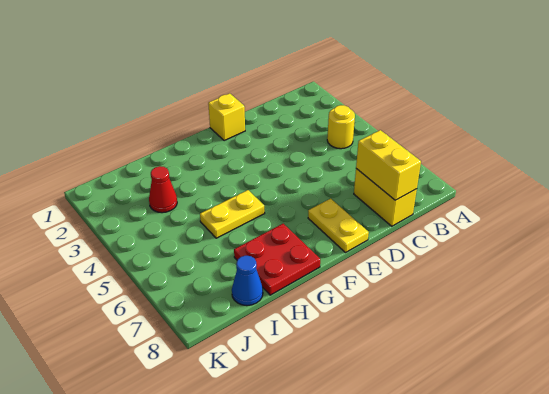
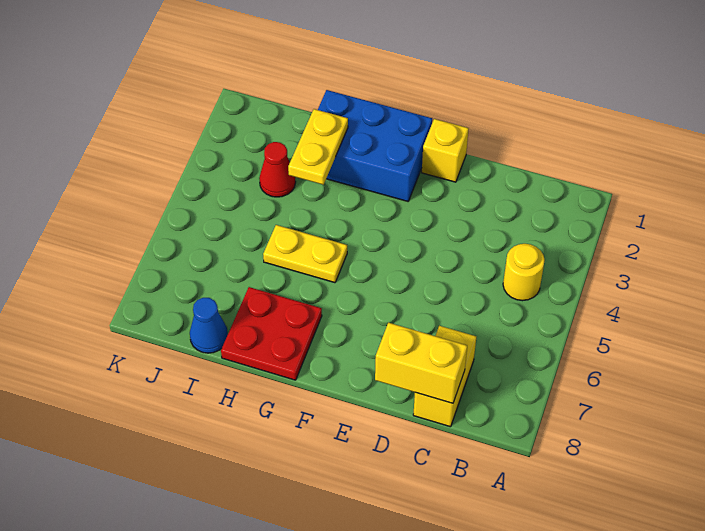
yellow 1x2 brick [356,130,421,200] -> yellow 1x2 brick turned to [375,323,467,403]
yellow 1x2 plate [308,198,369,253] -> yellow 1x2 plate moved to [288,109,348,185]
none -> blue 2x3 brick [318,90,432,201]

